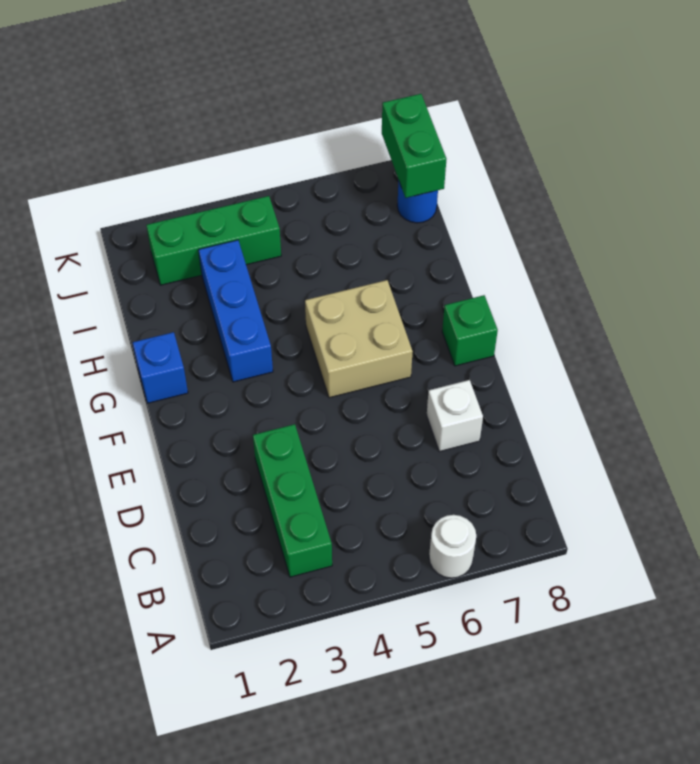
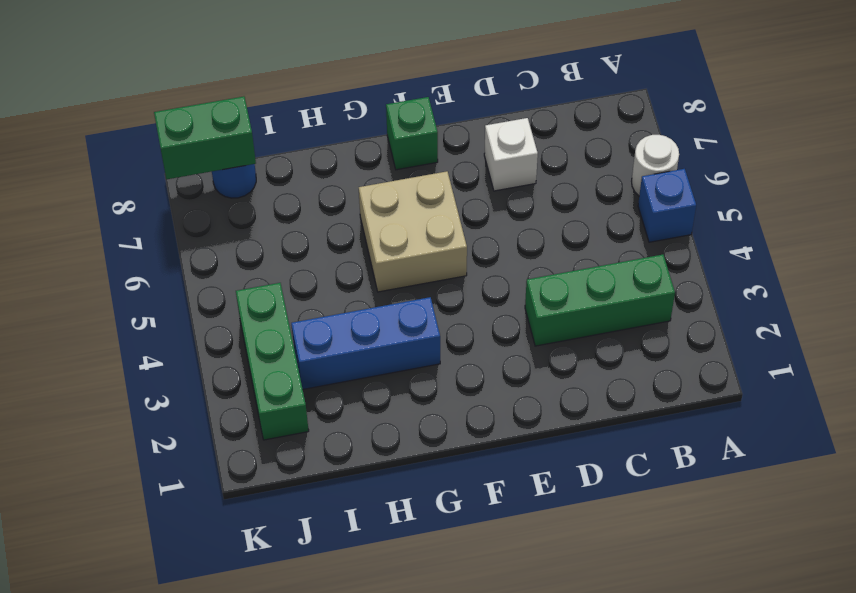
blue 1x1 brick [133,332,188,403] -> blue 1x1 brick moved to [638,169,696,242]

